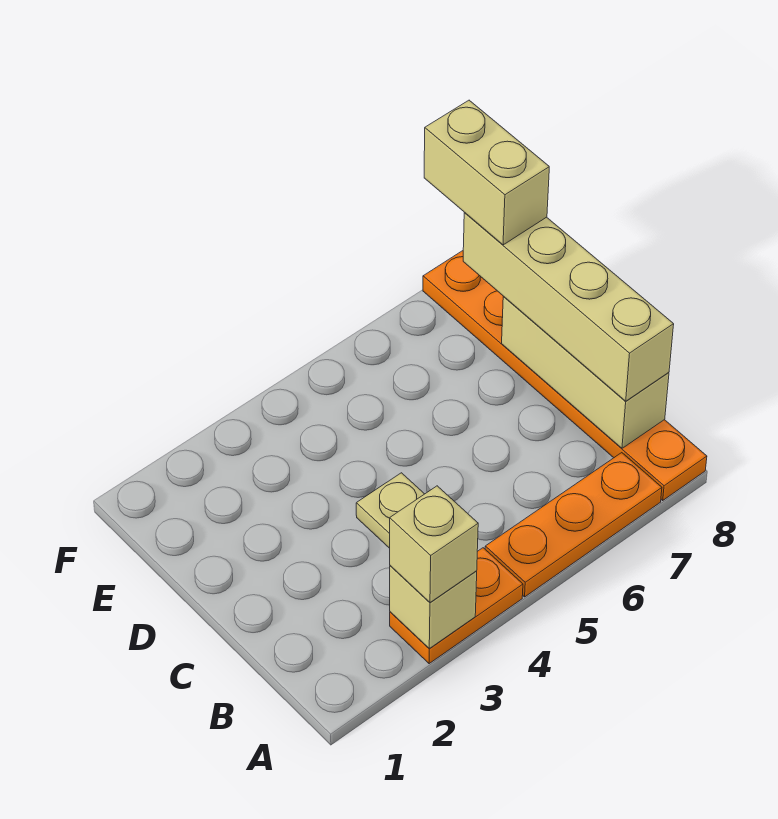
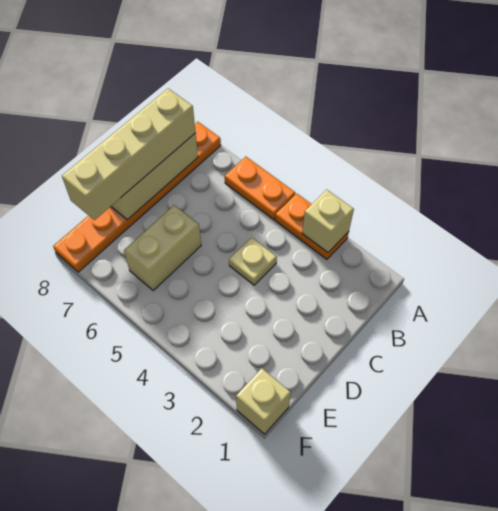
tan 1x1 brick [390,486,478,602] -> tan 1x1 brick moved to [236,368,291,434]
orange 1x3 plate [485,453,662,597] -> orange 1x2 plate [225,157,295,220]
tan 1x2 brick [424,100,549,245] -> tan 1x2 brick moved to [124,205,201,290]

